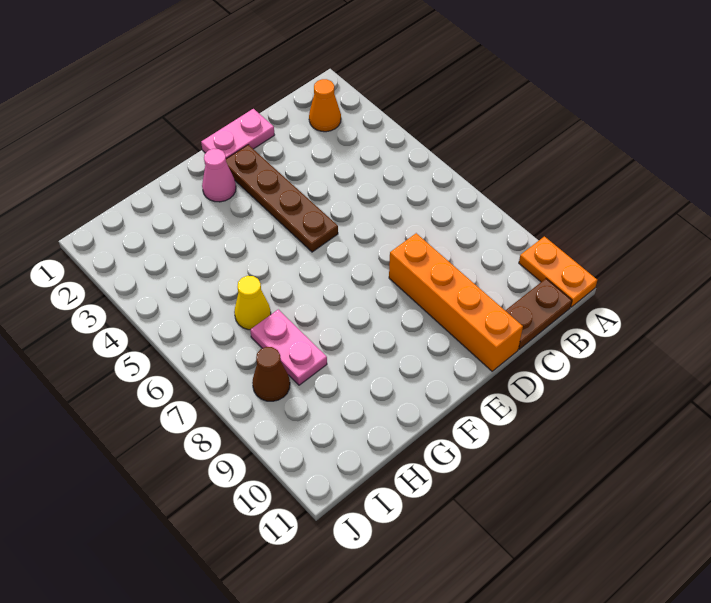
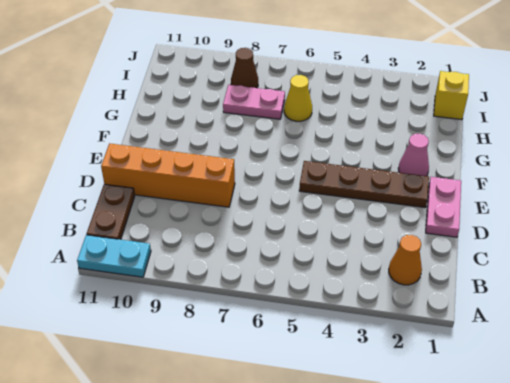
orange 1x2 plate [519,237,597,307] -> cyan 1x2 plate [77,235,151,277]
none -> yellow 1x1 brick [434,71,469,120]

